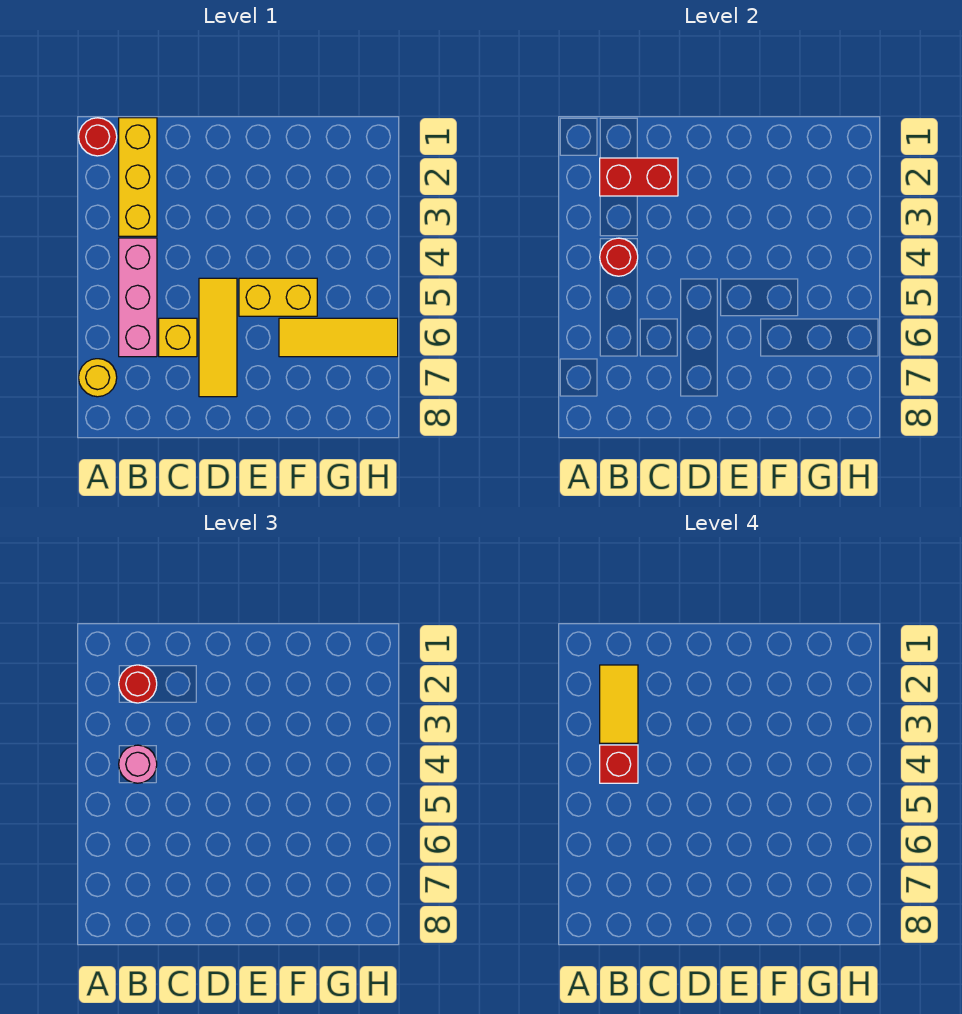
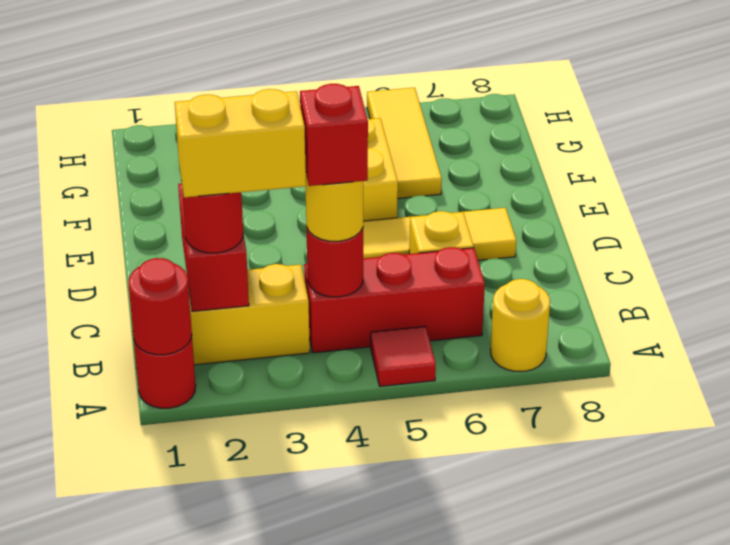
none -> red 1x1 round brick [128,258,192,355]
none -> red 1x1 tile [371,326,436,386]
yellow 1x2 tile [600,665,638,743] -> yellow 1x2 brick [175,89,306,198]
pink 1x3 brick [119,238,157,357] -> red 1x3 brick [304,247,485,353]
pink 1x1 round brick [119,745,157,783] -> yellow 1x1 round brick [305,175,363,241]

